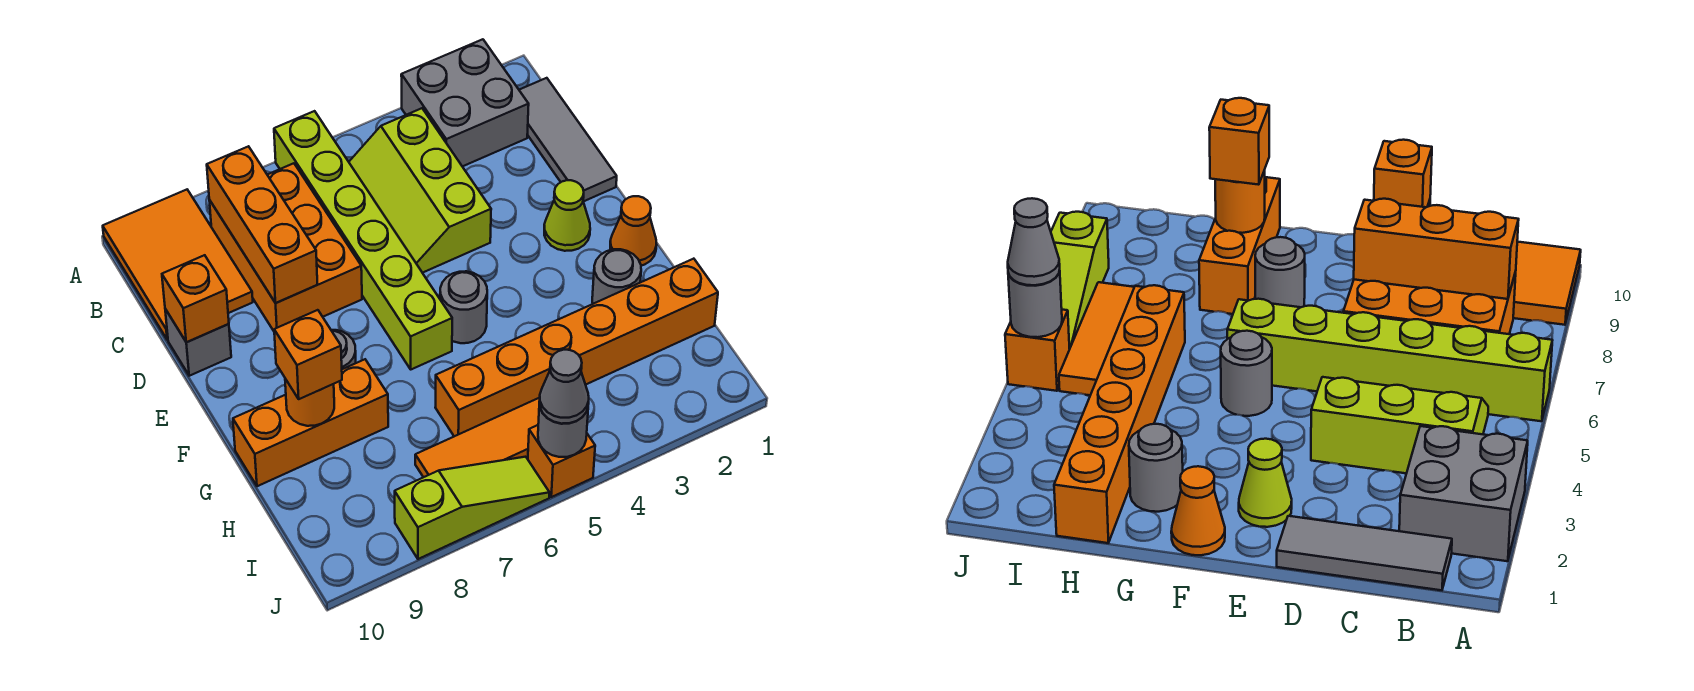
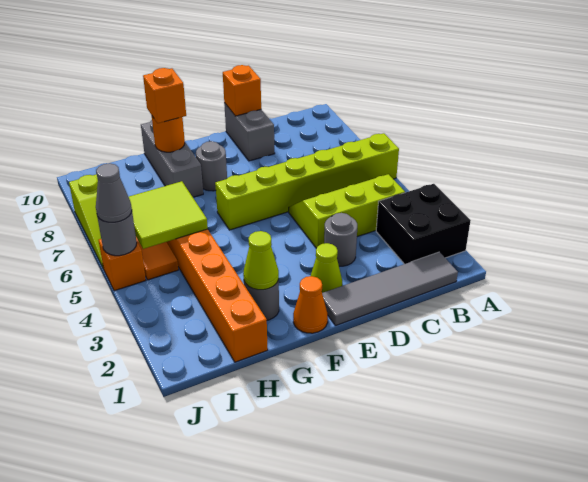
grey 2x2 brick [401,39,529,167] -> black 2x2 brick [376,184,471,264]
orange 2x3 tile [103,190,253,340] -> none
grey 1x3 tile [519,78,617,202] -> grey 1x4 tile [322,252,458,326]
orange 2x3 brick [209,163,362,331] -> none
orange 1x3 brick [207,146,318,303] -> none
grey 1x1 brick [165,309,231,376] -> grey 1x2 brick [224,103,275,161]
grey 1x1 round brick [440,271,487,343] -> grey 1x1 round brick moved to [324,213,357,266]
none -> lime 1x1 cone [243,231,279,290]
orange 1x3 brick [233,359,388,486] -> grey 1x3 brick [141,120,203,197]
none -> lime 2x2 tile [129,181,208,249]

